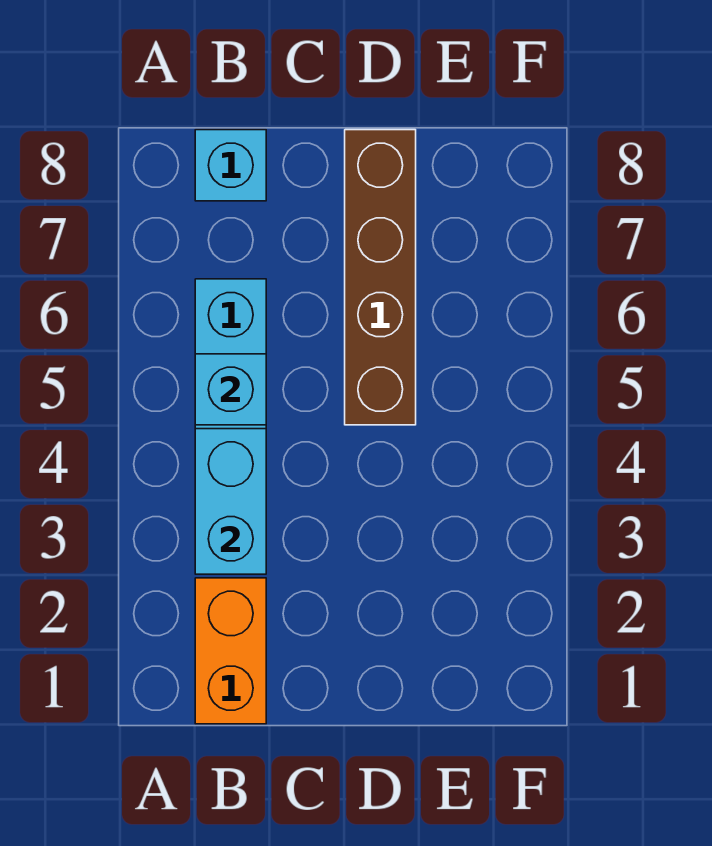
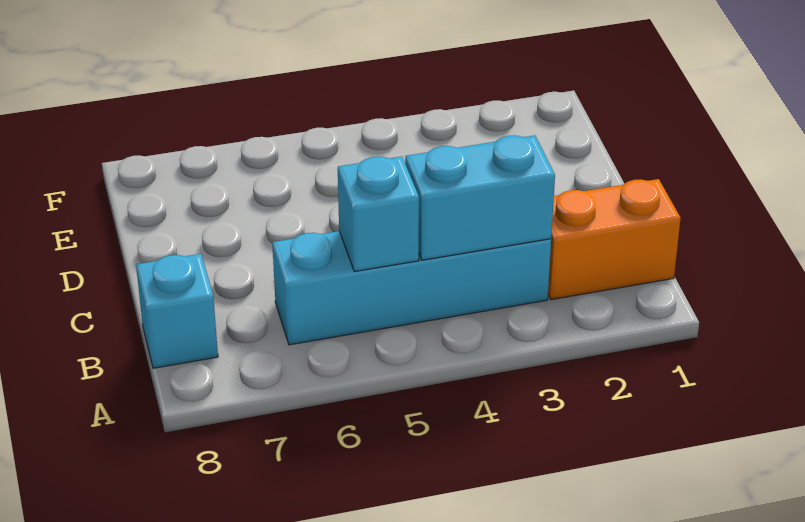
brown 1x4 brick [345,130,416,425] -> none

